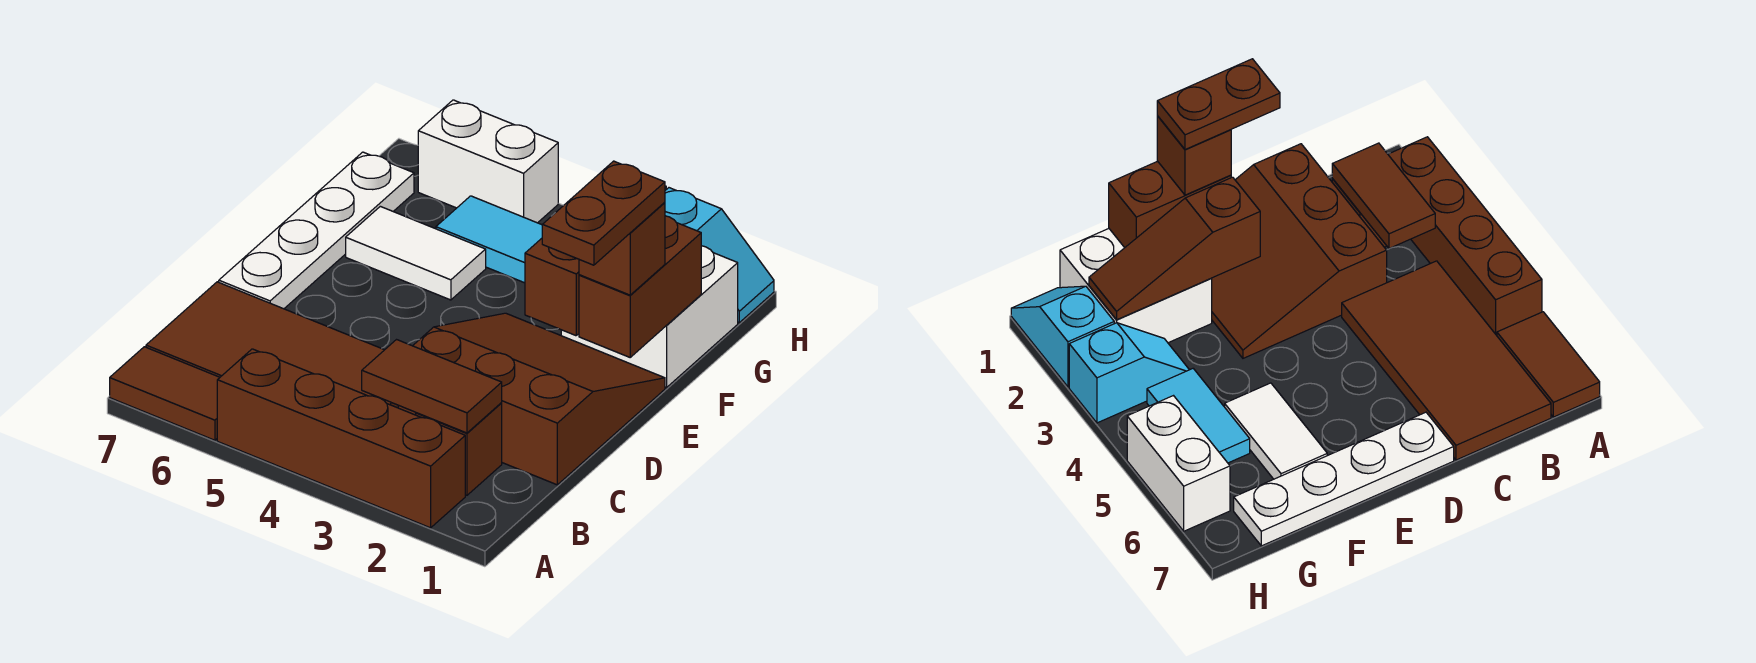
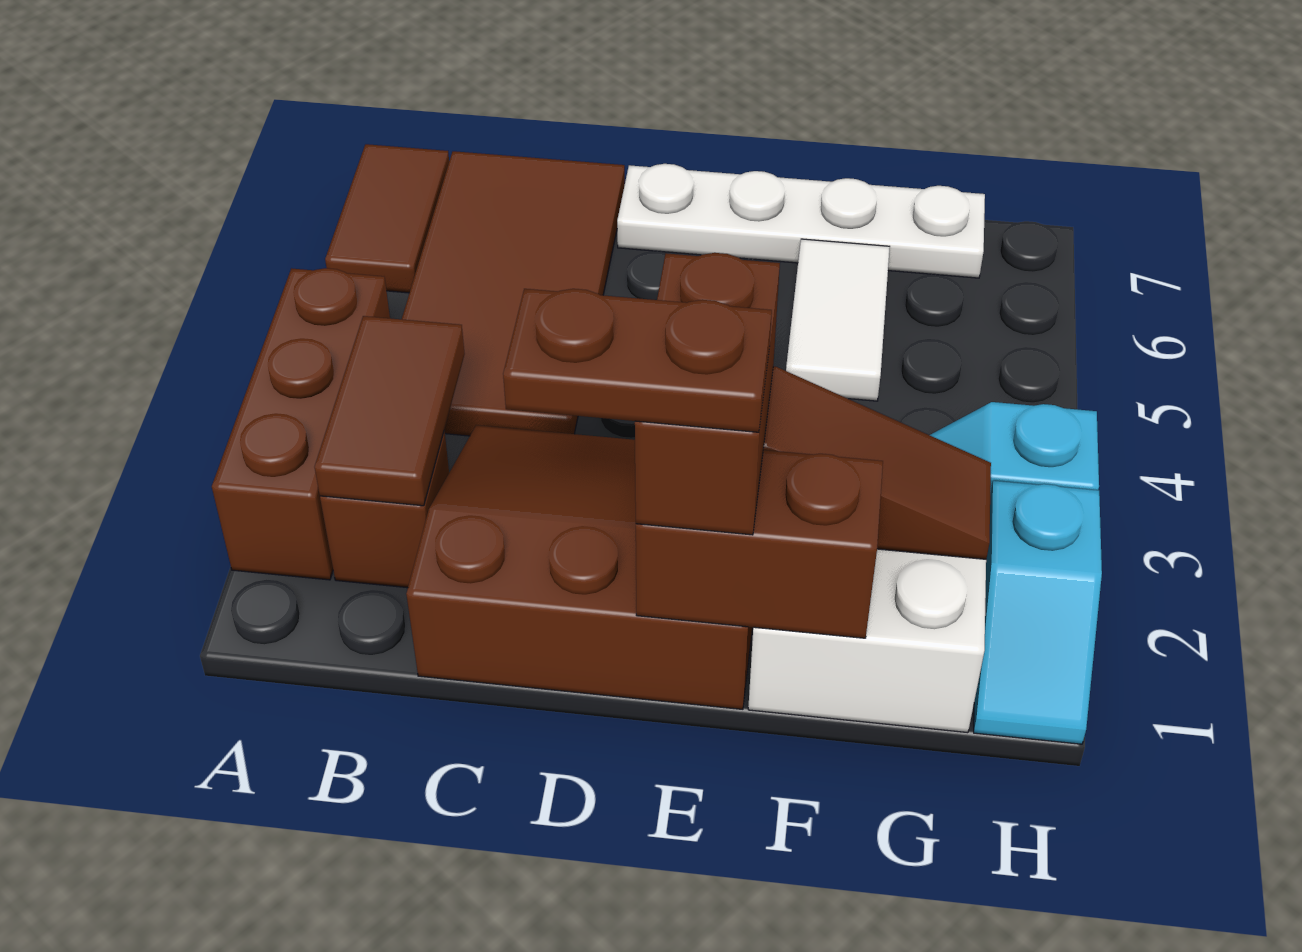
brown 1x4 brick [217,349,465,528] -> brown 1x3 brick [212,268,390,580]
brown 3x3 slope [398,313,665,485] -> brown 3x3 slope turned to [406,425,752,709]
brown 1x1 brick [579,203,665,295] -> brown 1x2 brick [635,253,780,535]
cyan 1x2 tile [436,196,542,283] -> none
white 1x2 brick [418,100,558,223] -> none

